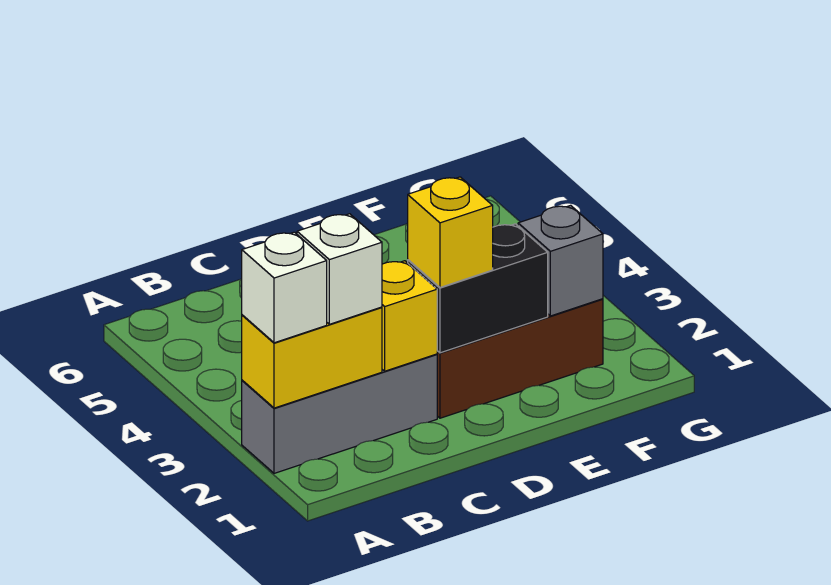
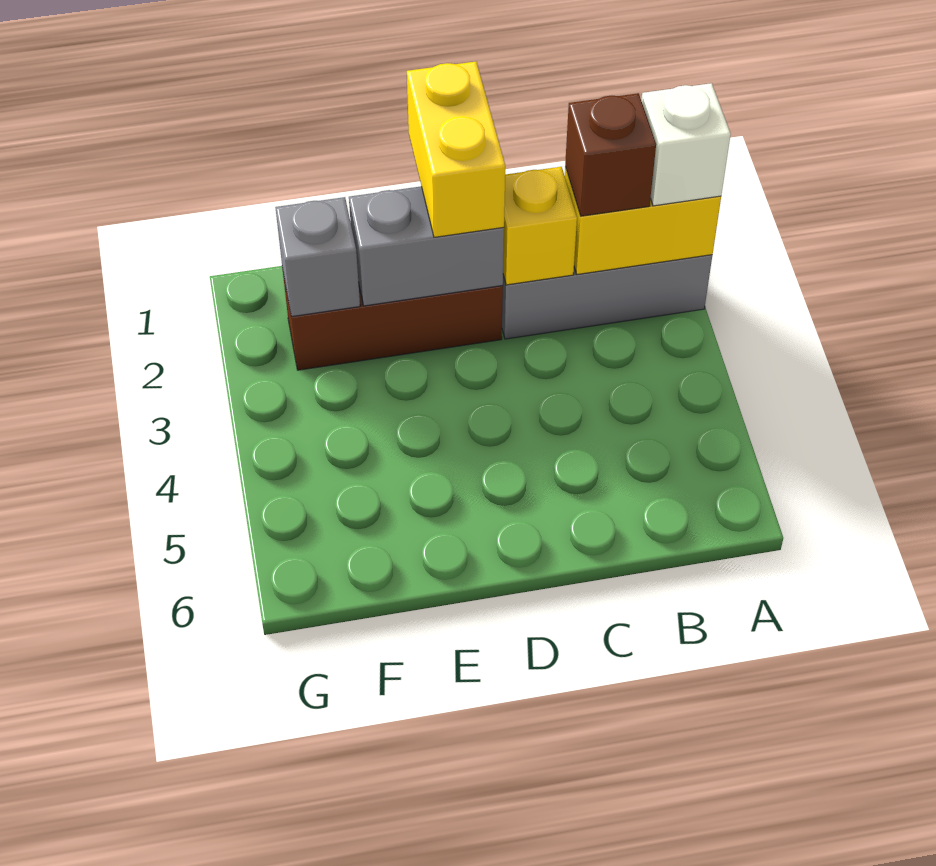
white 1x1 brick [297,214,382,324] -> brown 1x1 brick [565,93,656,216]
black 1x2 brick [408,224,548,353] -> grey 1x2 brick [349,186,504,306]
yellow 1x1 brick [408,177,493,287] -> yellow 1x2 brick [407,61,505,237]

